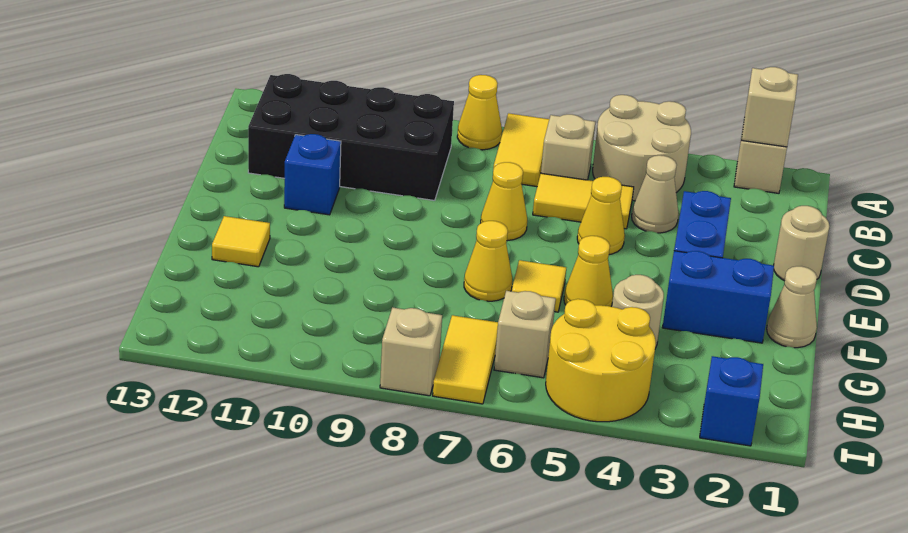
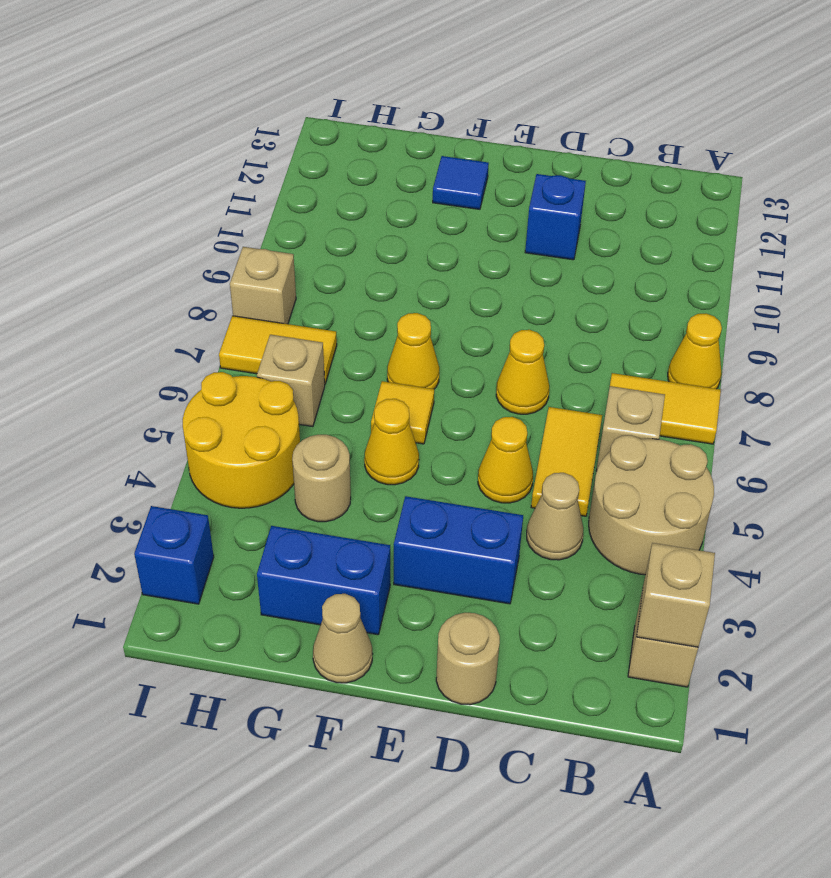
black 2x4 brick [248,74,454,201] -> none
blue 1x2 brick [662,251,774,343] -> blue 1x2 brick turned to [257,526,390,635]
yellow 1x1 tile [212,216,270,267] -> blue 1x1 tile [433,156,489,209]

